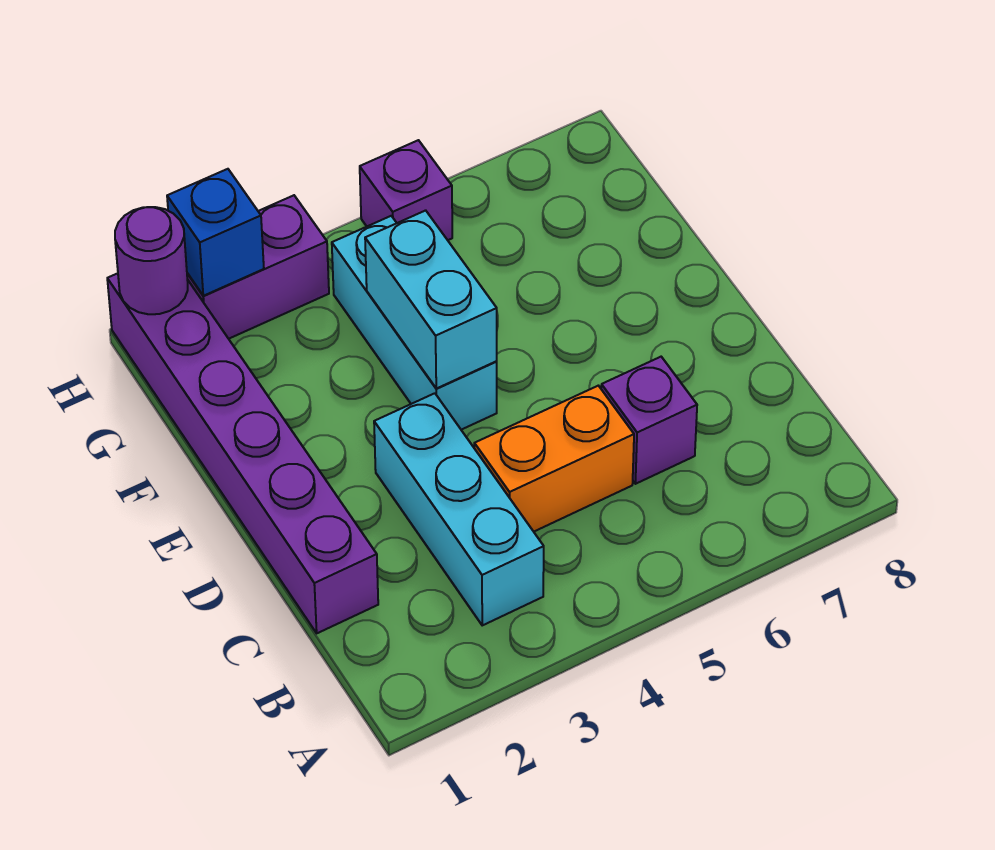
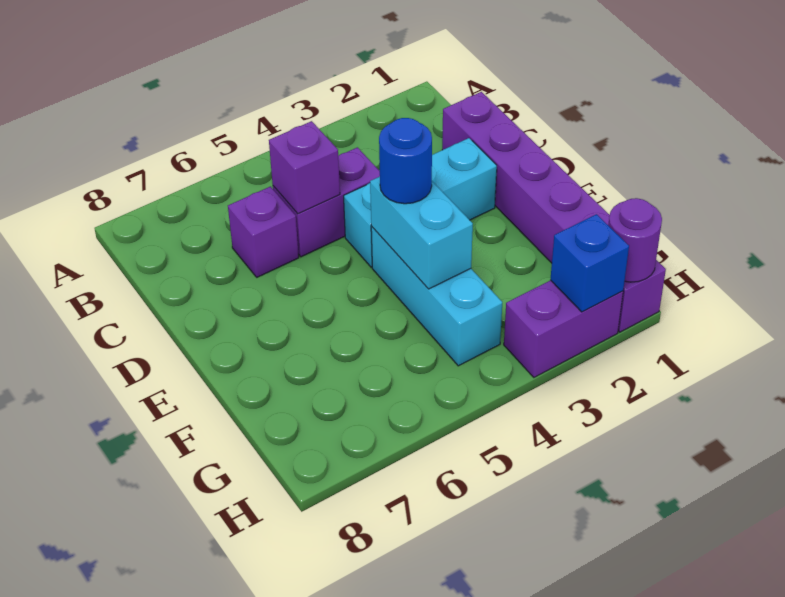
cyan 1x3 brick [374,393,544,625] -> cyan 1x3 brick turned to [344,138,497,267]
orange 1x2 brick [474,386,634,532] -> purple 1x2 brick [273,147,380,257]
none -> blue 1x1 round brick [379,118,432,204]
purple 1x1 brick [360,140,452,240] -> purple 1x1 brick moved to [269,121,340,214]

